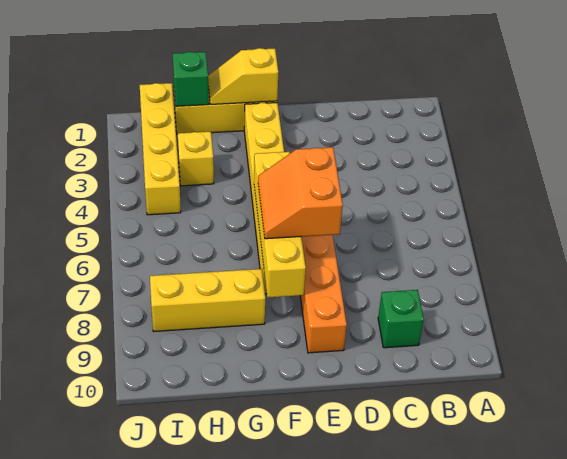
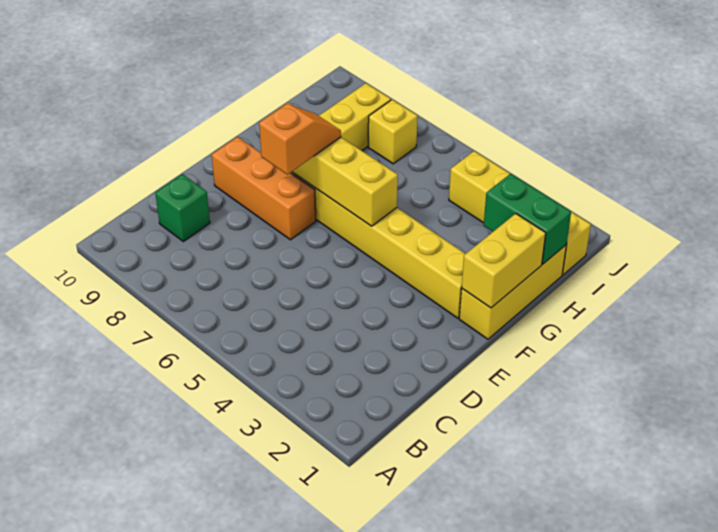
orange 2x2 slope [258,147,343,239] -> orange 1x2 slope [259,104,341,175]
yellow 1x2 slope [208,48,278,104] -> yellow 1x2 brick [462,214,546,308]
green 1x1 brick [173,52,209,106] -> green 1x2 brick [484,174,571,264]
yellow 1x1 brick [178,132,214,186] -> yellow 1x1 brick moved to [368,100,418,164]

